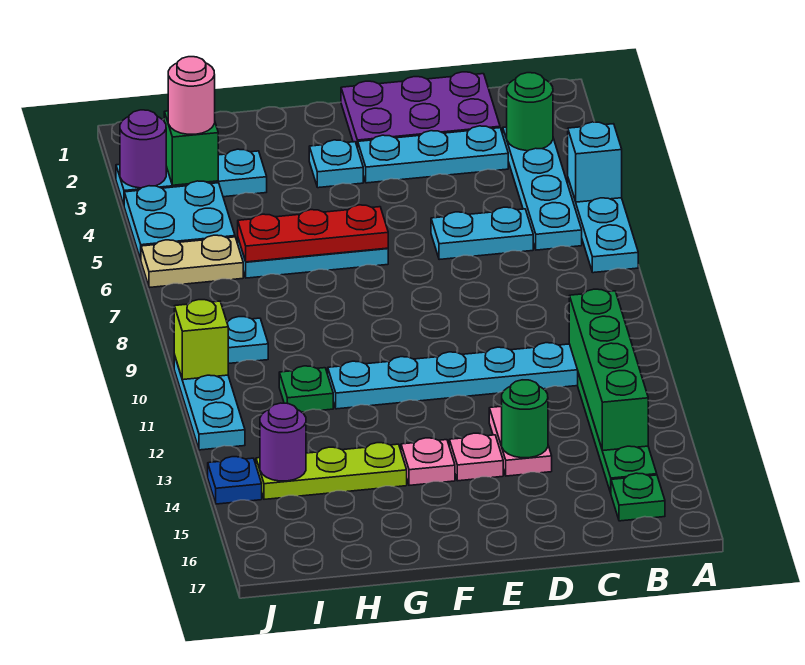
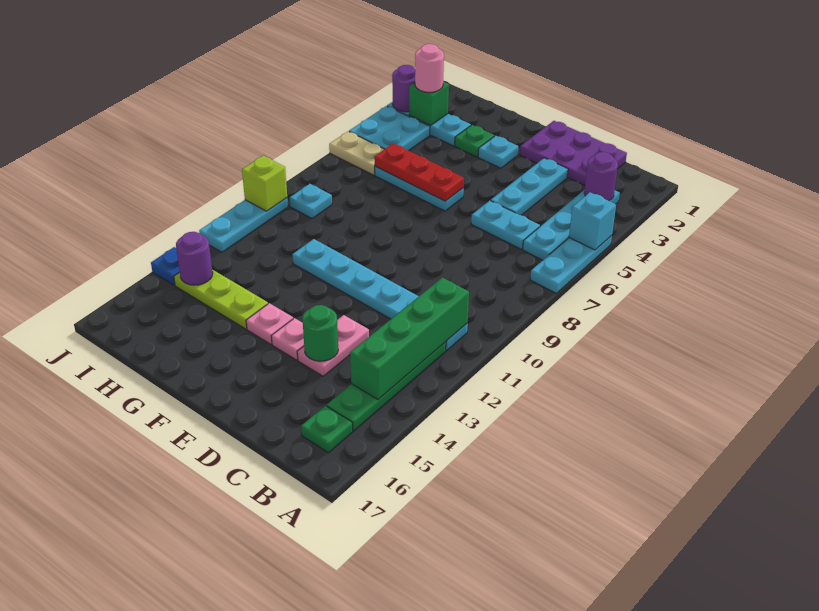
green 1x1 round brick [507,73,553,151] -> purple 1x1 round brick [584,152,618,201]
cyan 1x3 plate [358,126,508,183] -> cyan 1x3 plate turned to [491,158,568,215]
green 1x1 plate [279,366,333,412] -> green 1x1 plate moved to [455,125,494,157]

